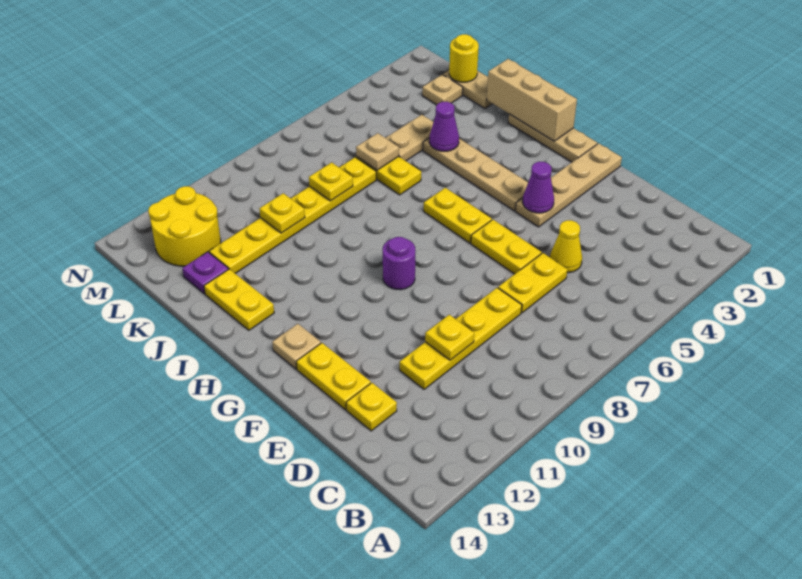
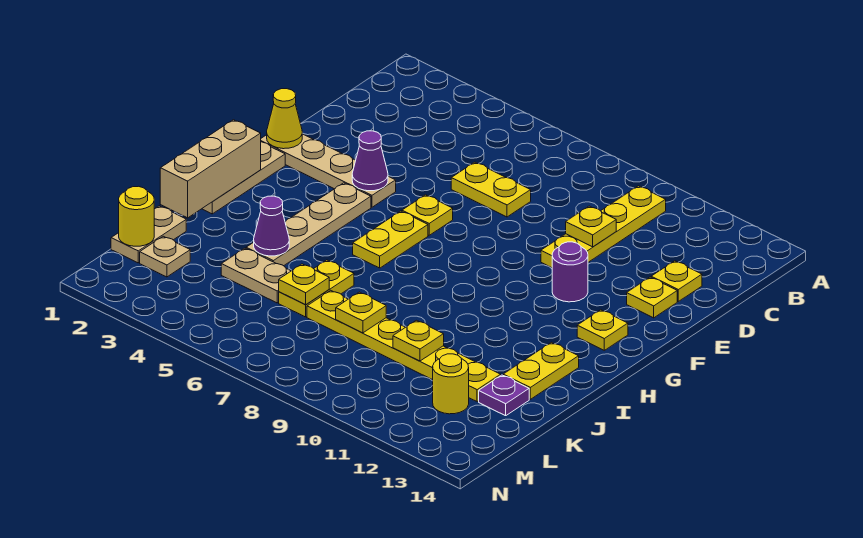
yellow 1x1 cone [550,220,582,273] -> yellow 1x1 cone moved to [267,89,302,149]
yellow 1x4 plate [400,288,522,389] -> yellow 1x4 plate turned to [541,186,666,268]
yellow 1x2 plate [471,220,542,274] -> yellow 1x1 plate [402,195,453,235]
yellow 1x2 plate [296,343,371,410] -> yellow 1x1 plate [627,277,677,318]
purple 1x1 round brick [383,237,415,290] -> purple 1x1 round brick moved to [552,242,588,302]
tan 1x1 plate [272,324,321,369] -> yellow 1x1 plate [577,310,628,350]
tan 1x1 plate [356,133,399,170] -> yellow 1x1 plate [279,264,329,305]
yellow 2x2 round brick [148,186,221,266] -> yellow 1x1 round brick [433,354,469,414]

